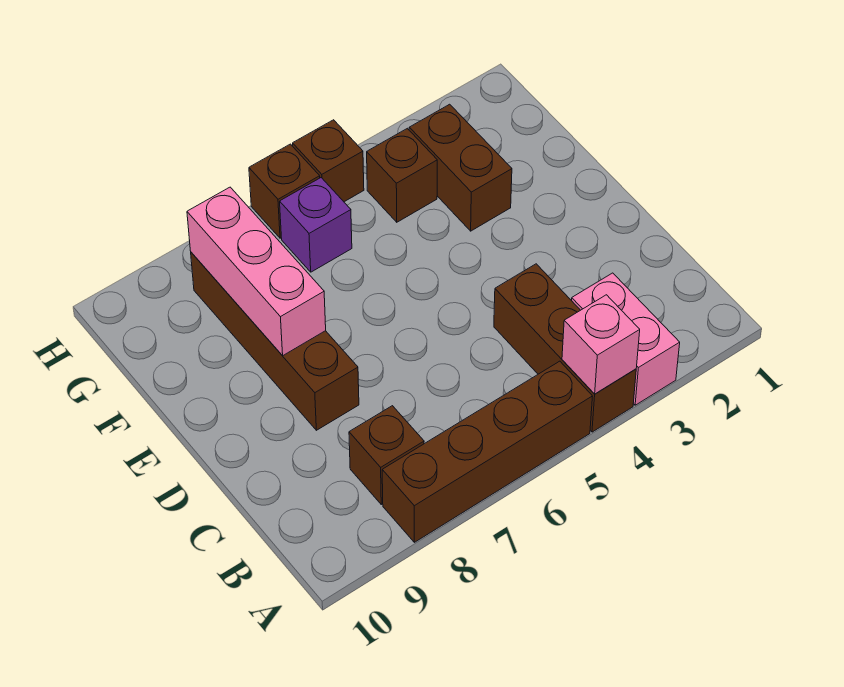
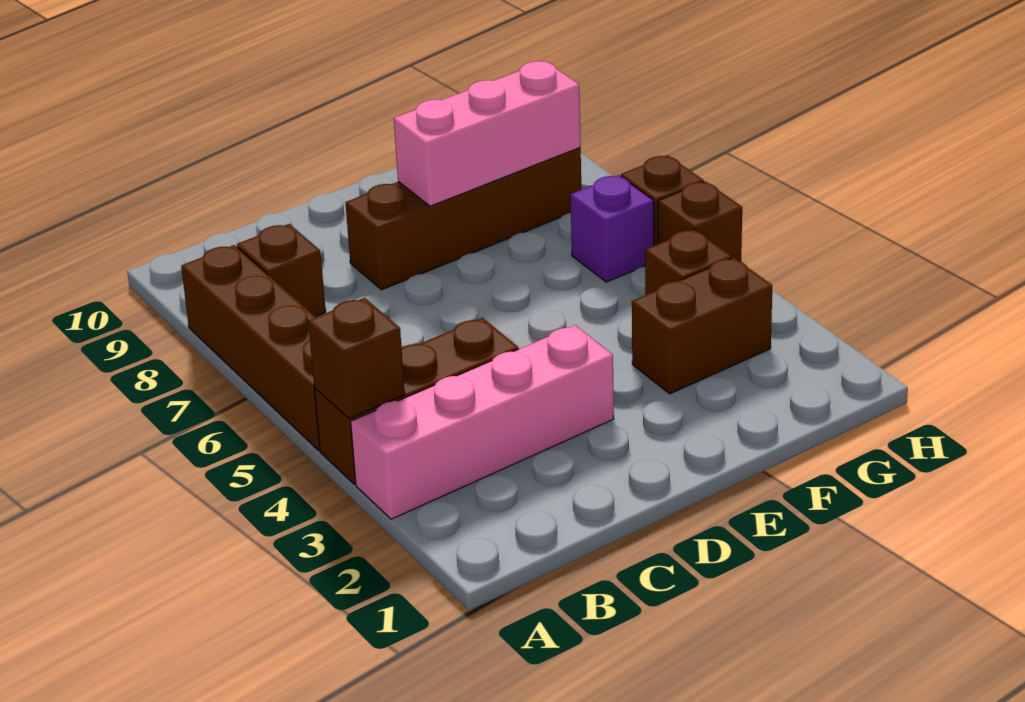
pink 1x2 brick [572,273,680,405] -> pink 1x4 brick [351,325,614,519]
pink 1x1 brick [562,295,640,394] -> brown 1x1 brick [308,298,405,419]

